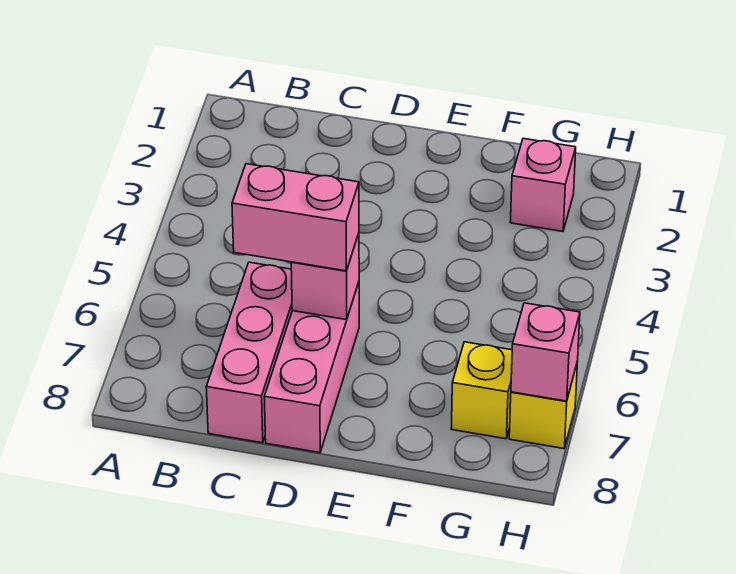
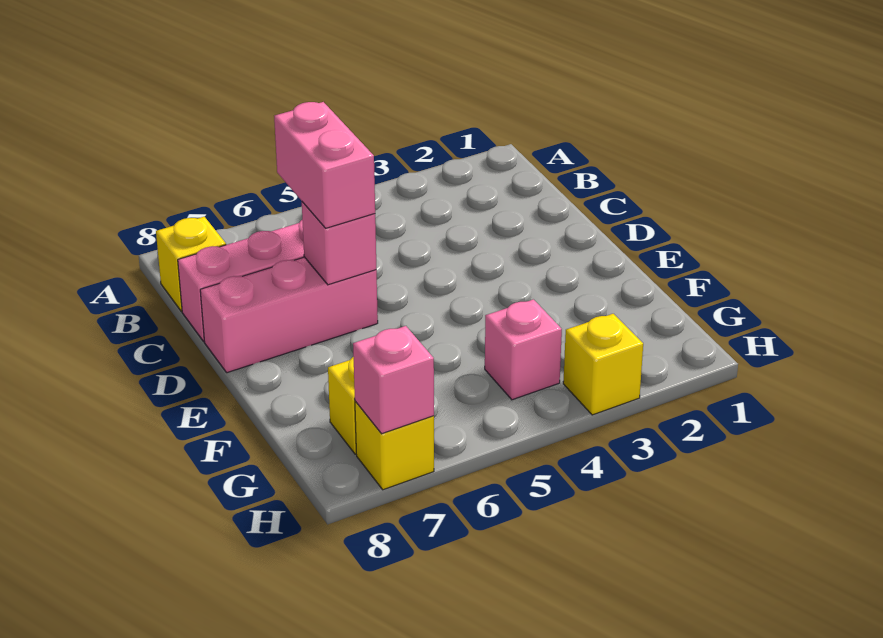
none -> yellow 1x1 brick [156,217,226,311]
pink 1x1 brick [510,139,576,231] -> pink 1x1 brick moved to [485,299,562,400]
none -> yellow 1x1 brick [563,314,643,415]

